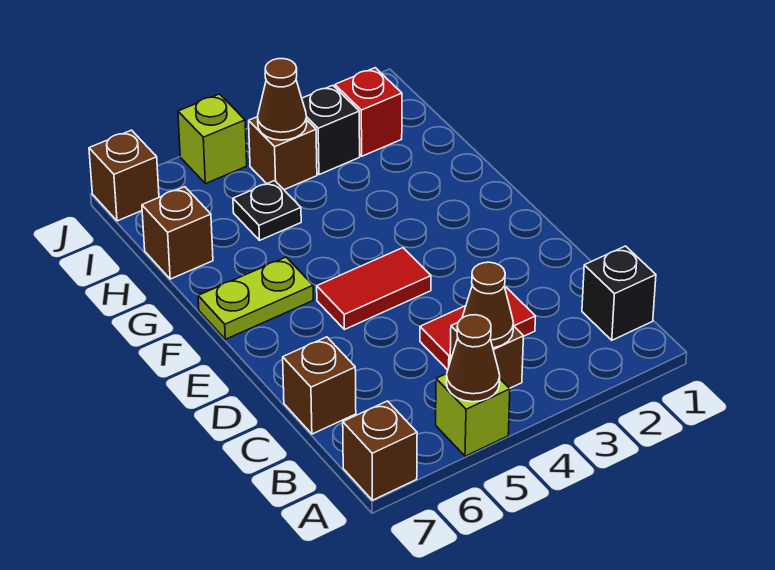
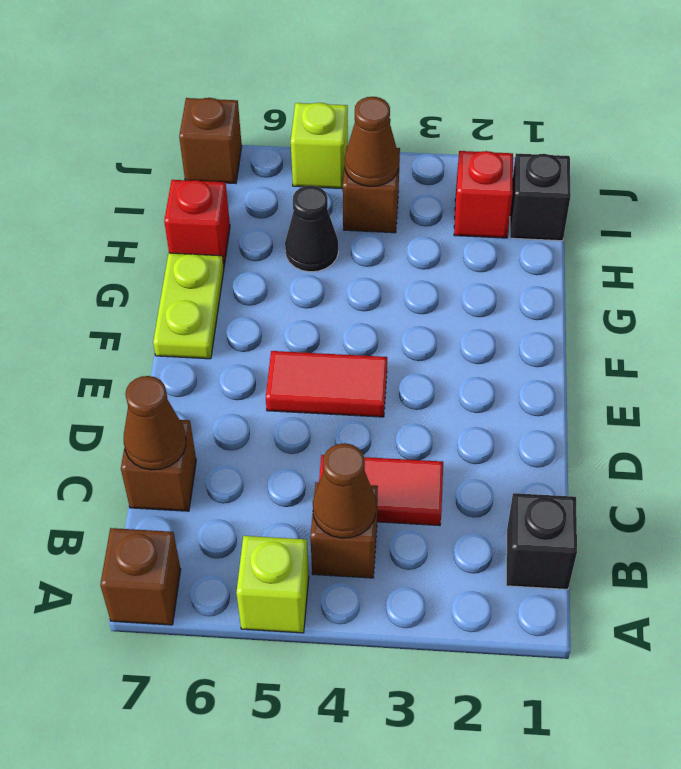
brown 1x1 cone [446,315,500,402] -> brown 1x1 cone moved to [124,376,186,470]
lime 1x2 plate [198,257,313,339] -> lime 1x2 plate turned to [153,253,224,359]
black 1x1 plate [233,181,301,240] -> black 1x1 cone [285,186,338,272]
brown 1x1 brick [142,187,213,279] -> red 1x1 brick [164,180,230,266]
black 1x1 brick [302,85,360,175] -> black 1x1 brick moved to [510,153,571,241]

